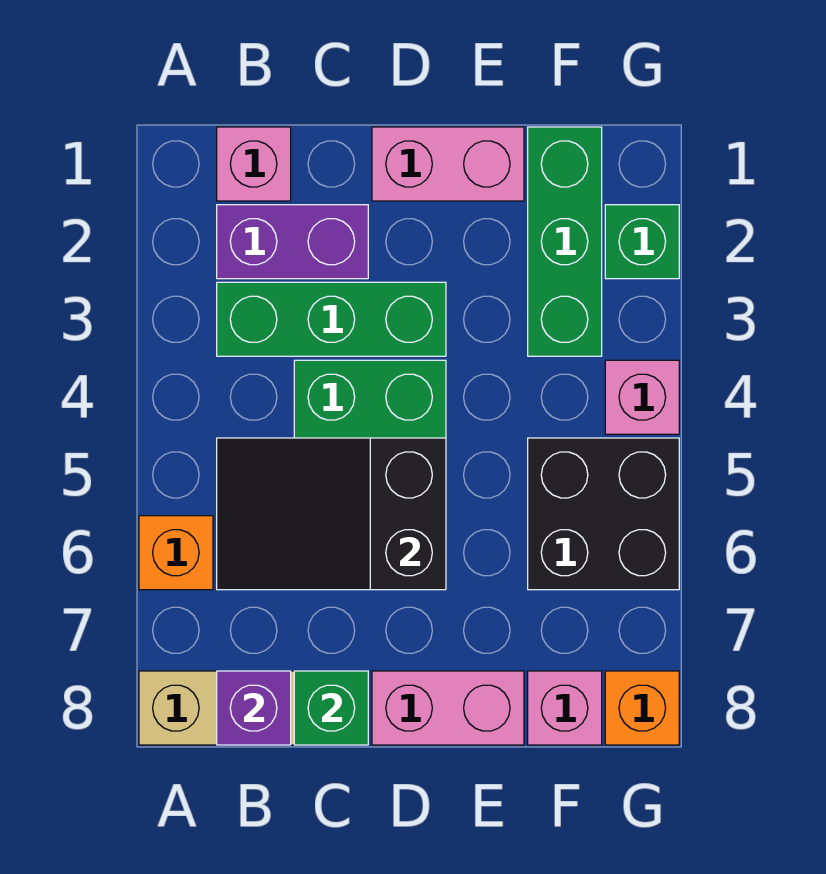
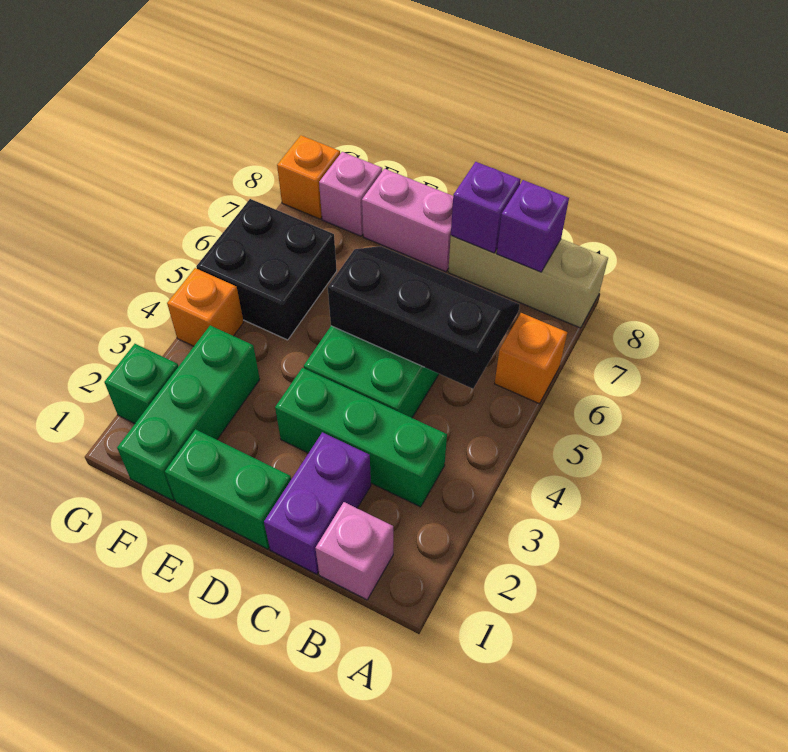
purple 1x2 brick [217,205,368,279] -> purple 1x2 brick turned to [264,432,371,574]
black 2x3 slope [217,438,446,590] -> black 2x3 slope turned to [328,246,520,389]
green 1x1 brick [294,671,368,745] -> purple 1x1 brick [451,162,521,253]
pink 1x2 brick [372,127,524,201] -> green 1x2 brick [165,429,291,549]
pink 1x1 brick [605,360,679,434] -> orange 1x1 brick [167,268,244,346]

